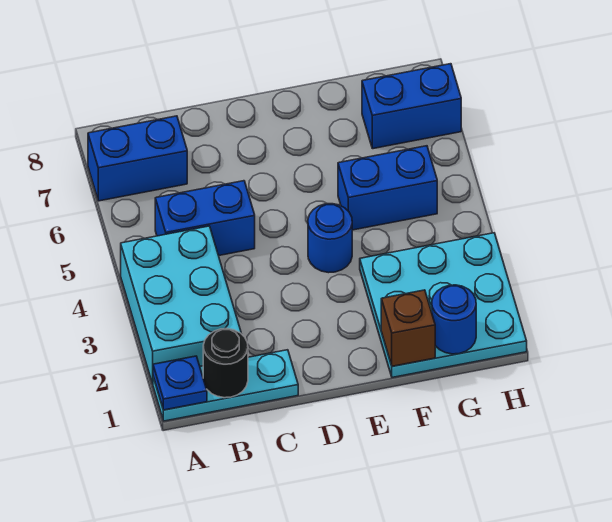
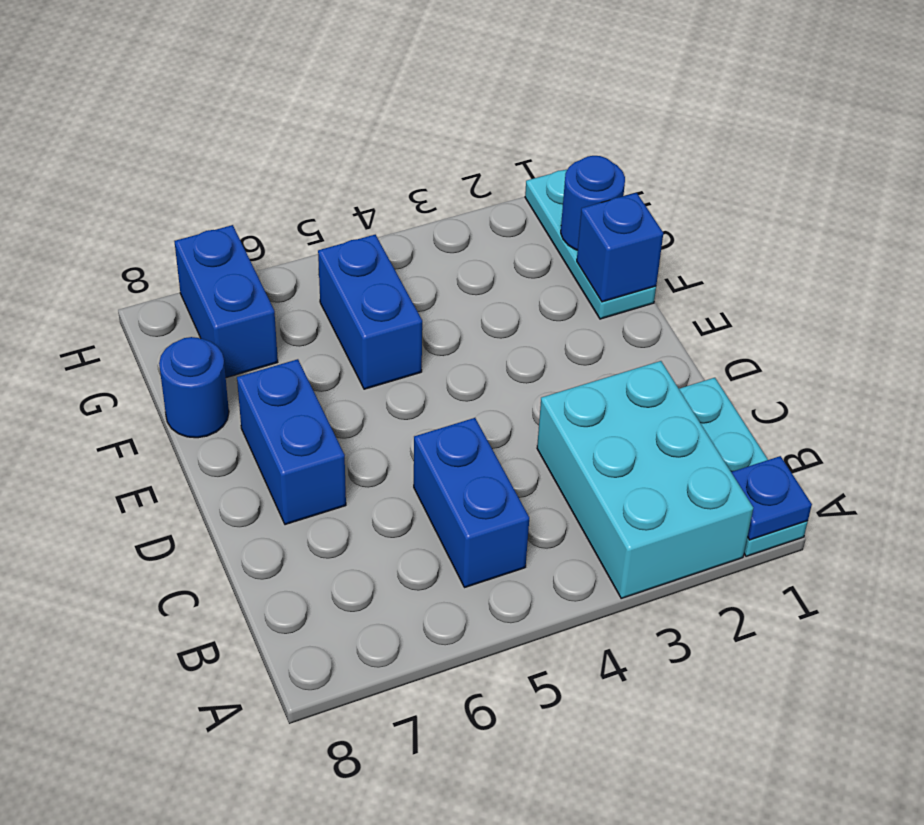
cyan 2x3 brick [121,226,241,384] -> cyan 2x3 brick turned to [537,361,753,598]
blue 1x2 brick [88,116,187,201] -> blue 1x2 brick moved to [237,359,346,525]
black 1x1 round brick [203,329,248,398] -> none
blue 1x1 round brick [308,204,352,273] -> blue 1x1 round brick moved to [159,337,229,438]
cyan 3x3 plate [360,233,527,377] -> cyan 1x3 plate [525,170,656,319]
brown 1x1 brick [381,290,435,366] -> blue 1x1 brick [577,193,663,302]

